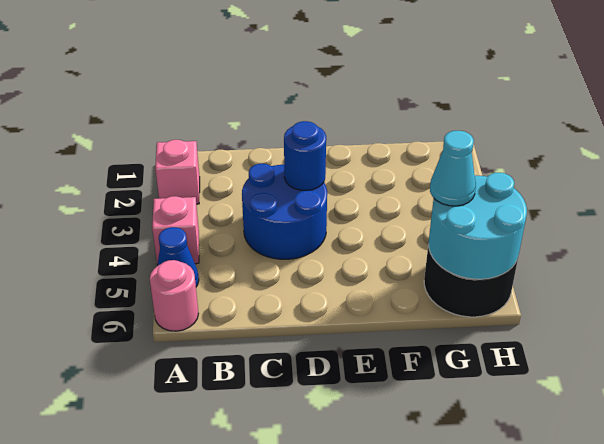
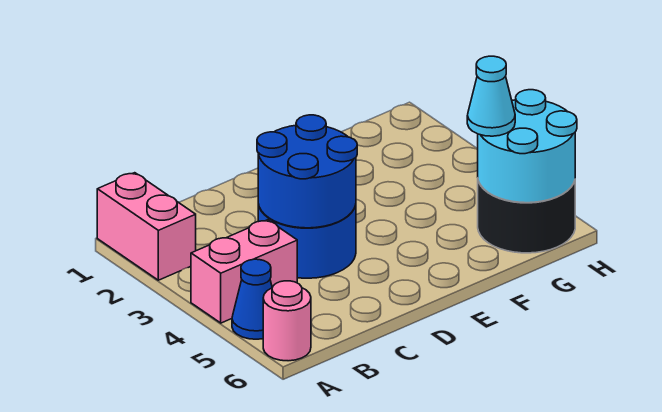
pink 1x1 brick [155,140,200,204] -> pink 1x2 brick [97,173,196,280]
pink 1x1 brick [152,196,199,264] -> pink 1x2 brick [191,220,297,323]
blue 1x1 round brick [284,121,326,191] -> blue 2x2 round brick [257,115,357,228]

